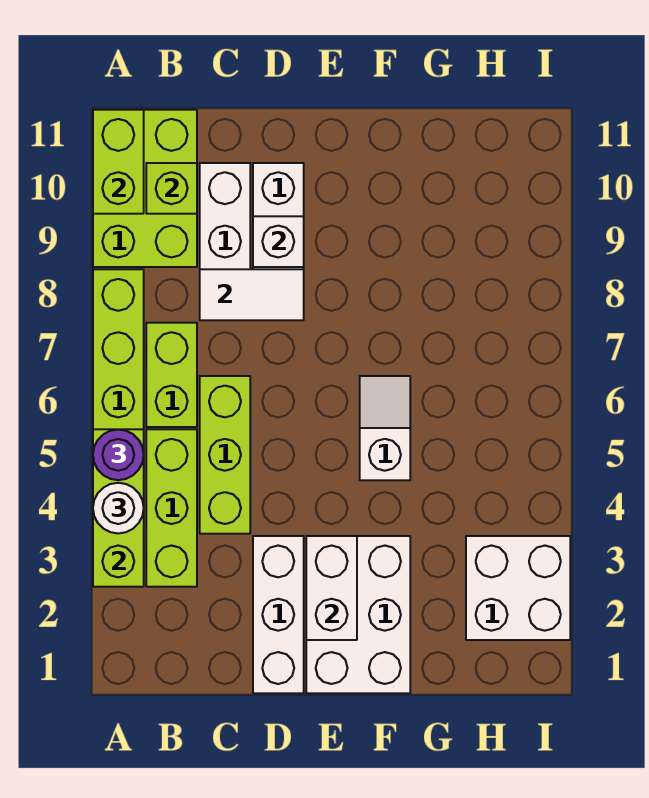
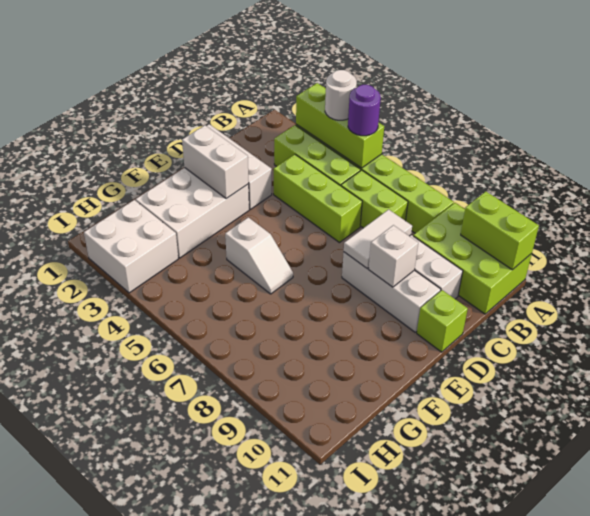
lime 1x1 brick [146,163,197,214] -> lime 1x1 brick moved to [417,290,468,352]
white 2x3 brick [306,536,410,693] -> white 2x3 brick turned to [136,168,249,258]

